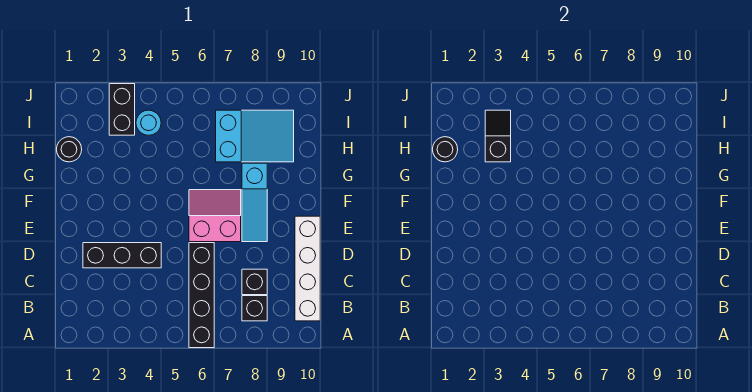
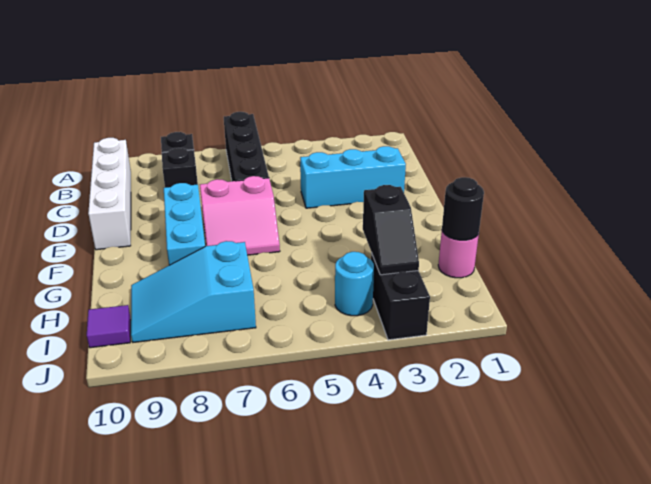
black 1x3 brick [83,243,161,268] -> cyan 1x3 brick [300,146,406,208]
cyan 1x3 slope [242,163,267,242] -> cyan 1x3 brick [164,183,205,265]
black 1x1 round brick [56,137,82,162] -> pink 1x1 round brick [438,231,479,278]
none -> purple 1x1 tile [87,305,130,348]

